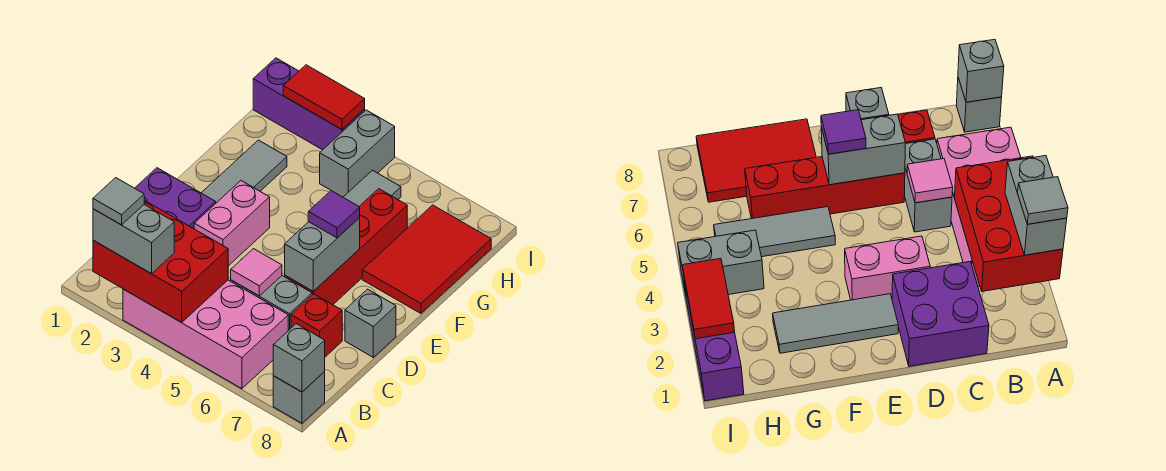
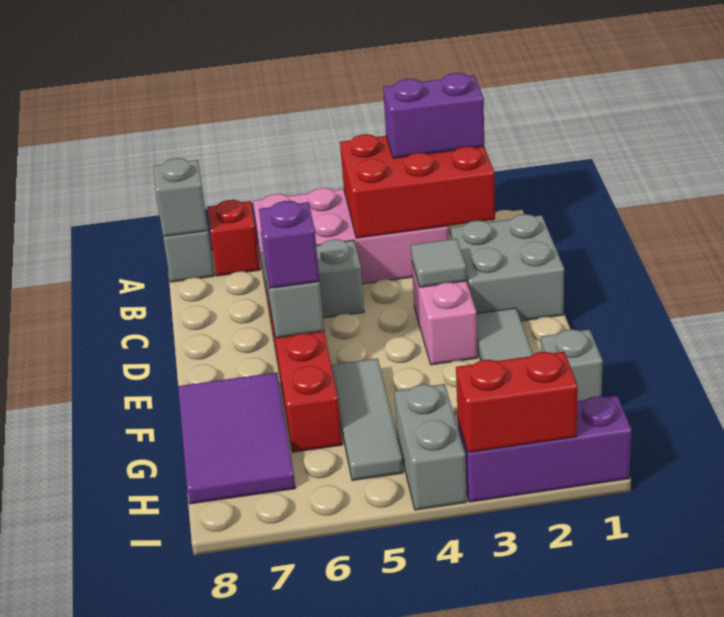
grey 1x2 brick [93,205,174,274] -> purple 1x2 brick [383,73,484,158]
grey 1x1 tile [93,178,144,225] -> grey 1x1 tile moved to [411,239,466,287]
purple 2x2 brick [135,168,216,229] -> grey 2x2 brick [451,214,564,321]
pink 1x1 tile [231,249,282,296] -> none
red 1x1 brick [291,294,342,357] -> red 1x1 brick moved to [207,200,260,276]
grey 1x1 brick [345,289,396,357] -> grey 1x1 brick moved to [541,329,603,401]
purple 1x1 tile [308,191,360,238] -> purple 1x1 brick [259,201,320,288]
red 2x3 tile [362,205,491,313] -> purple 2x3 tile [178,372,295,504]
red 1x2 tile [283,65,365,129] -> red 1x2 brick [456,352,578,453]

